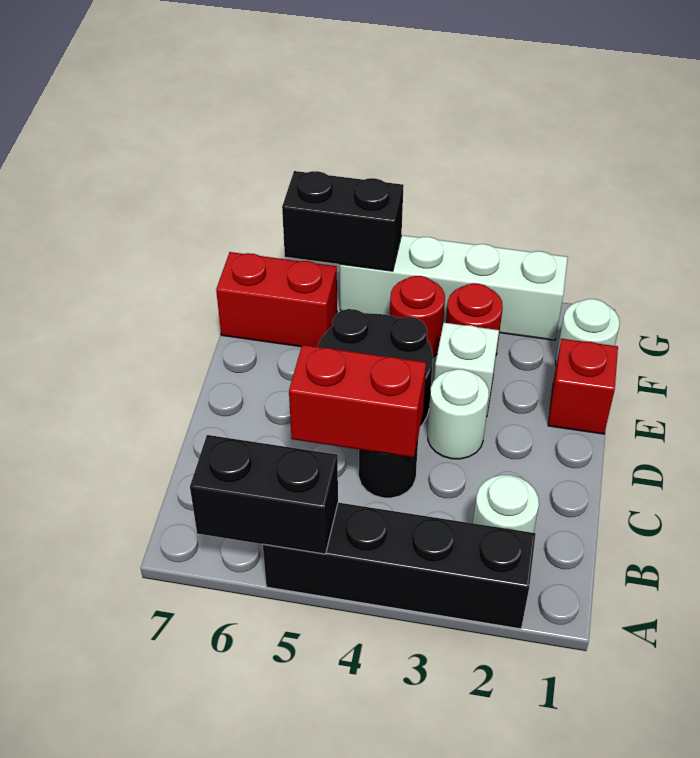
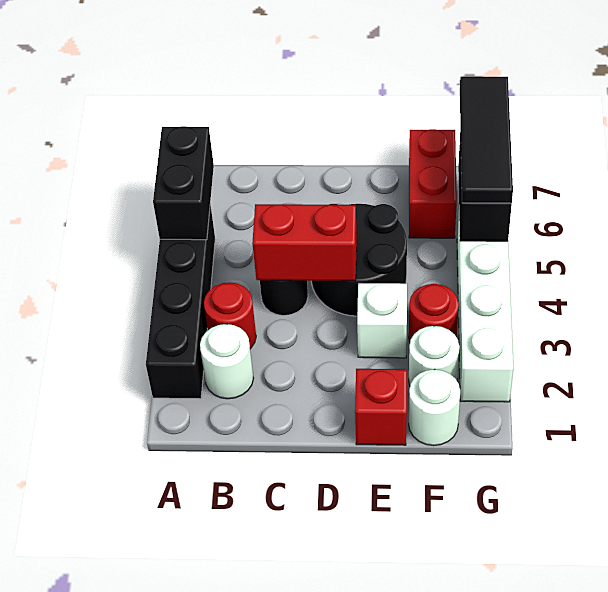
red 1x2 brick [289,345,426,458] -> red 1x2 brick turned to [252,204,357,281]
white 1x1 round brick [428,369,489,459] -> white 1x1 round brick moved to [409,326,460,385]
red 1x1 round brick [390,276,445,357] -> red 1x1 round brick moved to [204,282,256,349]
none -> black 1x3 tile [460,77,513,203]

